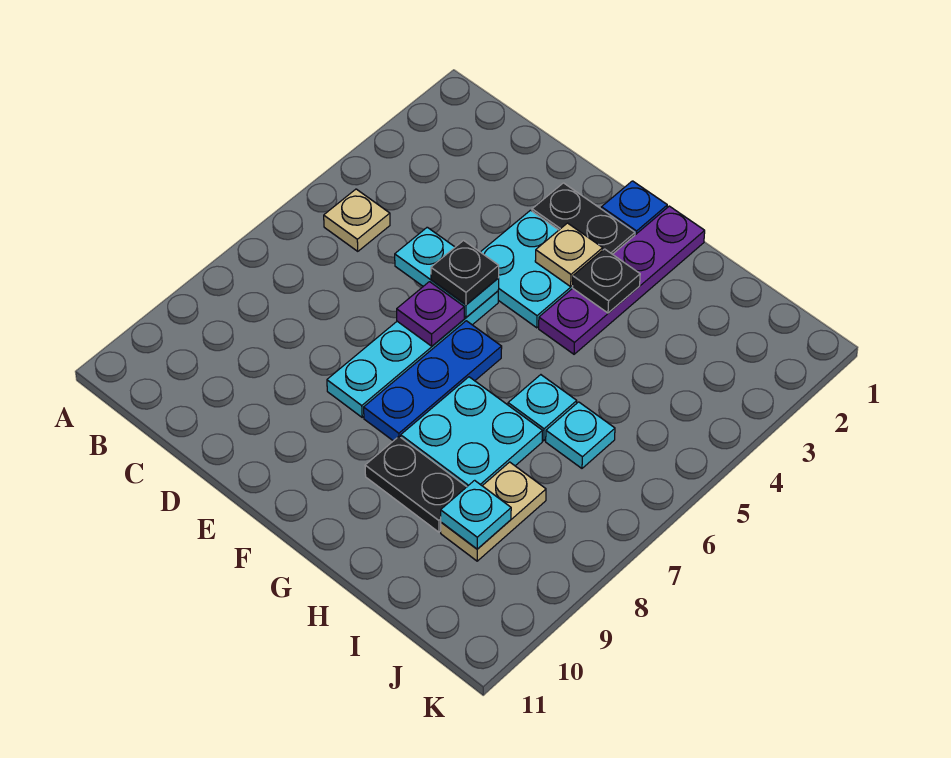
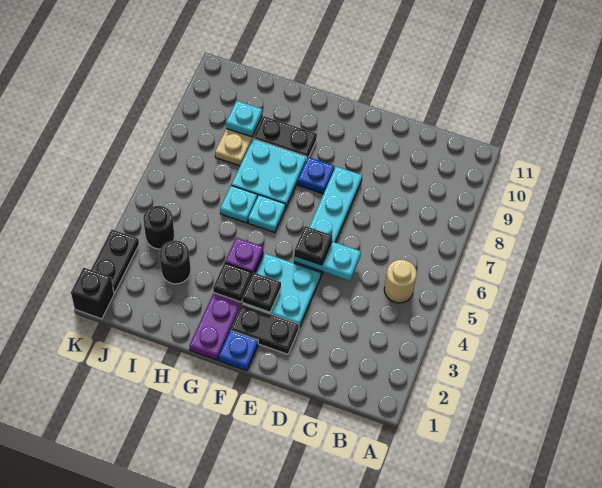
tan 1x1 plate [324,189,390,251] -> tan 1x1 round brick [384,259,417,303]
purple 1x1 plate [397,282,464,346] -> purple 1x1 plate moved to [225,237,263,275]
tan 1x1 plate [535,223,603,287] -> black 1x1 plate [242,273,281,312]
blue 1x3 plate [364,321,502,441] -> blue 1x1 plate [298,157,334,194]
none -> black 1x1 round brick [160,240,191,284]
cyan 1x1 plate [546,402,615,468] -> cyan 1x1 plate moved to [248,195,285,233]
none -> black 1x1 round brick [143,206,174,249]
none -> black 1x1 brick [71,268,114,319]
none -> black 1x2 plate [91,230,139,293]

